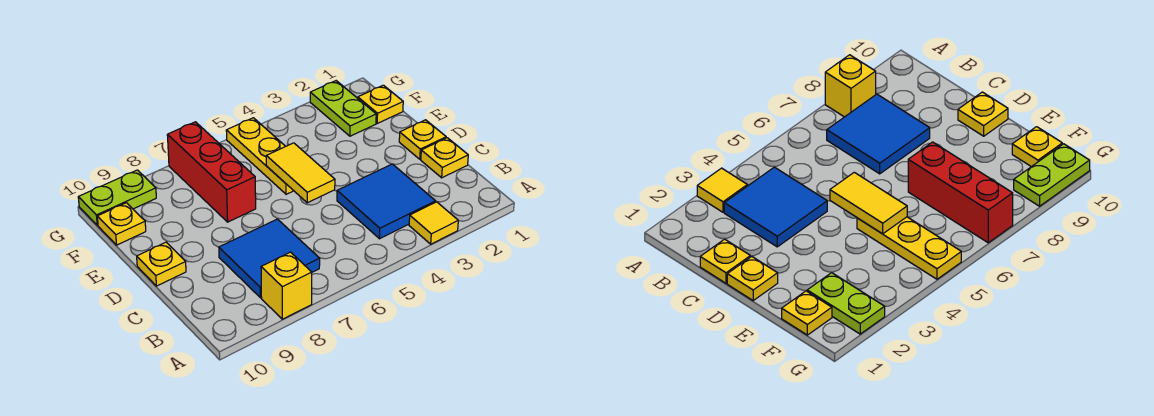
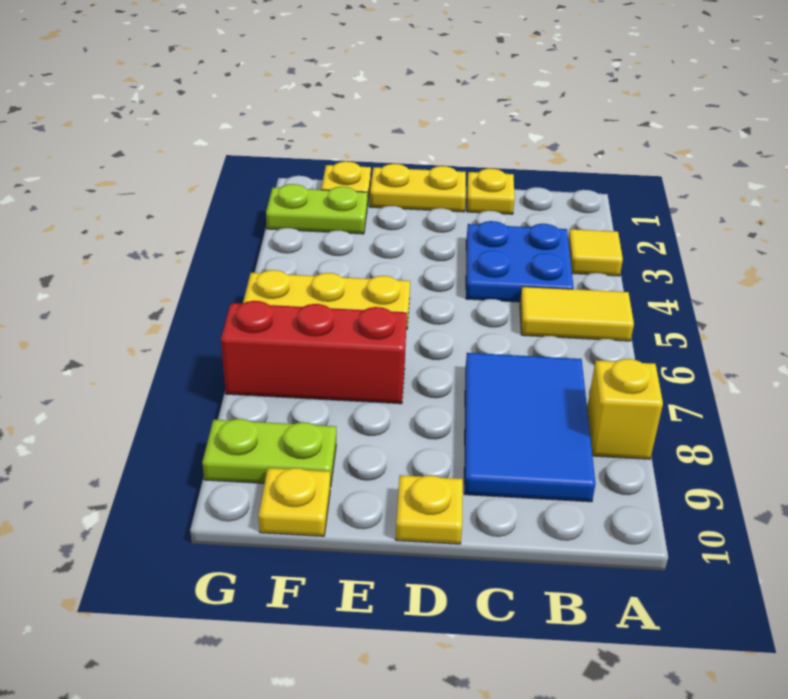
blue 2x2 tile [337,164,436,239] -> blue 2x2 plate [466,221,574,302]
blue 2x2 tile [219,219,320,298] -> blue 2x3 tile [464,353,596,502]
yellow 1x1 plate [399,120,446,159] -> yellow 1x2 plate [370,164,466,212]
yellow 1x2 tile [266,143,335,203] -> yellow 1x2 tile moved to [520,287,634,341]
lime 1x2 plate [78,170,156,225] -> lime 1x2 plate turned to [202,419,336,487]

